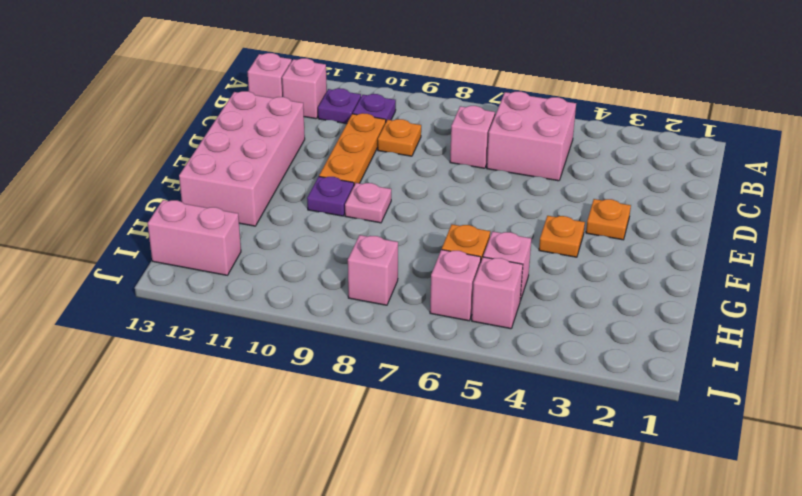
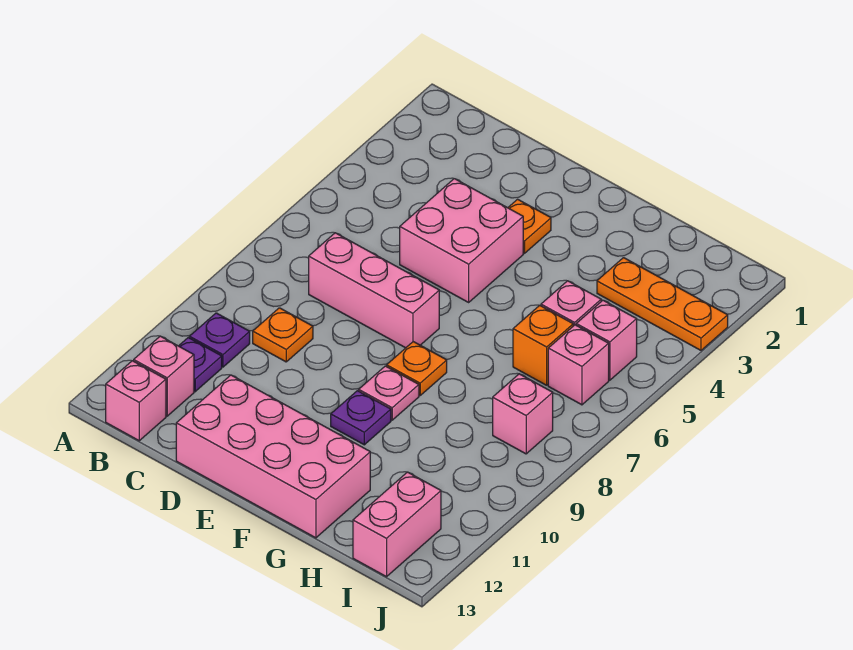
pink 2x2 brick [487,92,576,181] -> pink 2x2 brick moved to [400,179,523,302]
pink 1x1 brick [450,106,495,168] -> pink 1x3 brick [309,233,439,348]
orange 1x3 plate [319,113,386,185] -> orange 1x3 plate moved to [597,258,728,350]
orange 1x1 plate [539,216,585,257] -> orange 1x1 plate moved to [387,342,447,395]

